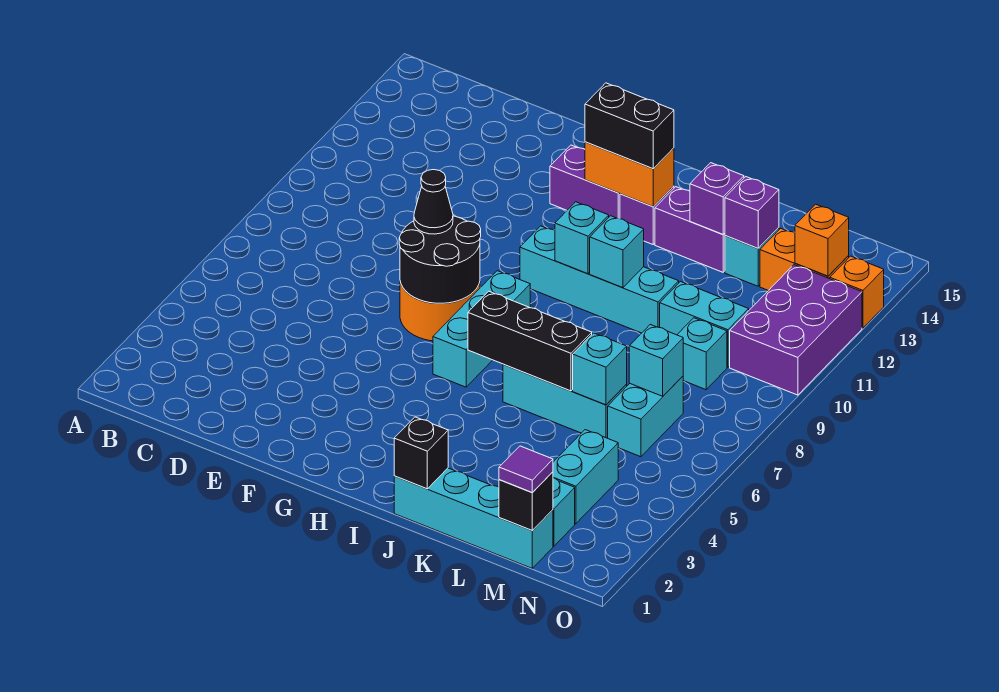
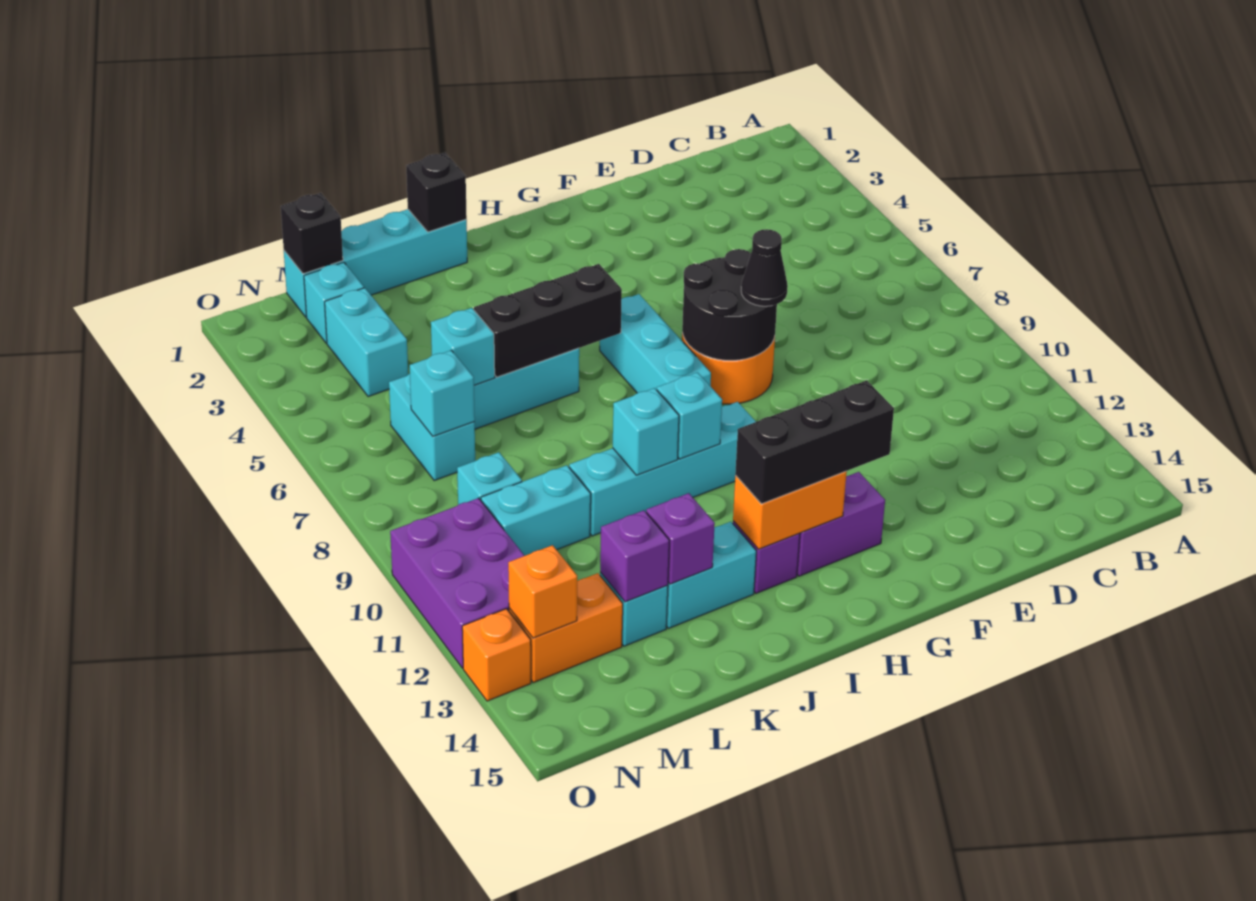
black 1x2 brick [585,83,674,169] -> black 1x3 brick [735,380,894,504]
purple 1x2 brick [655,187,725,272] -> cyan 1x2 brick [666,522,756,628]
purple 1x1 tile [499,446,553,493] -> none

